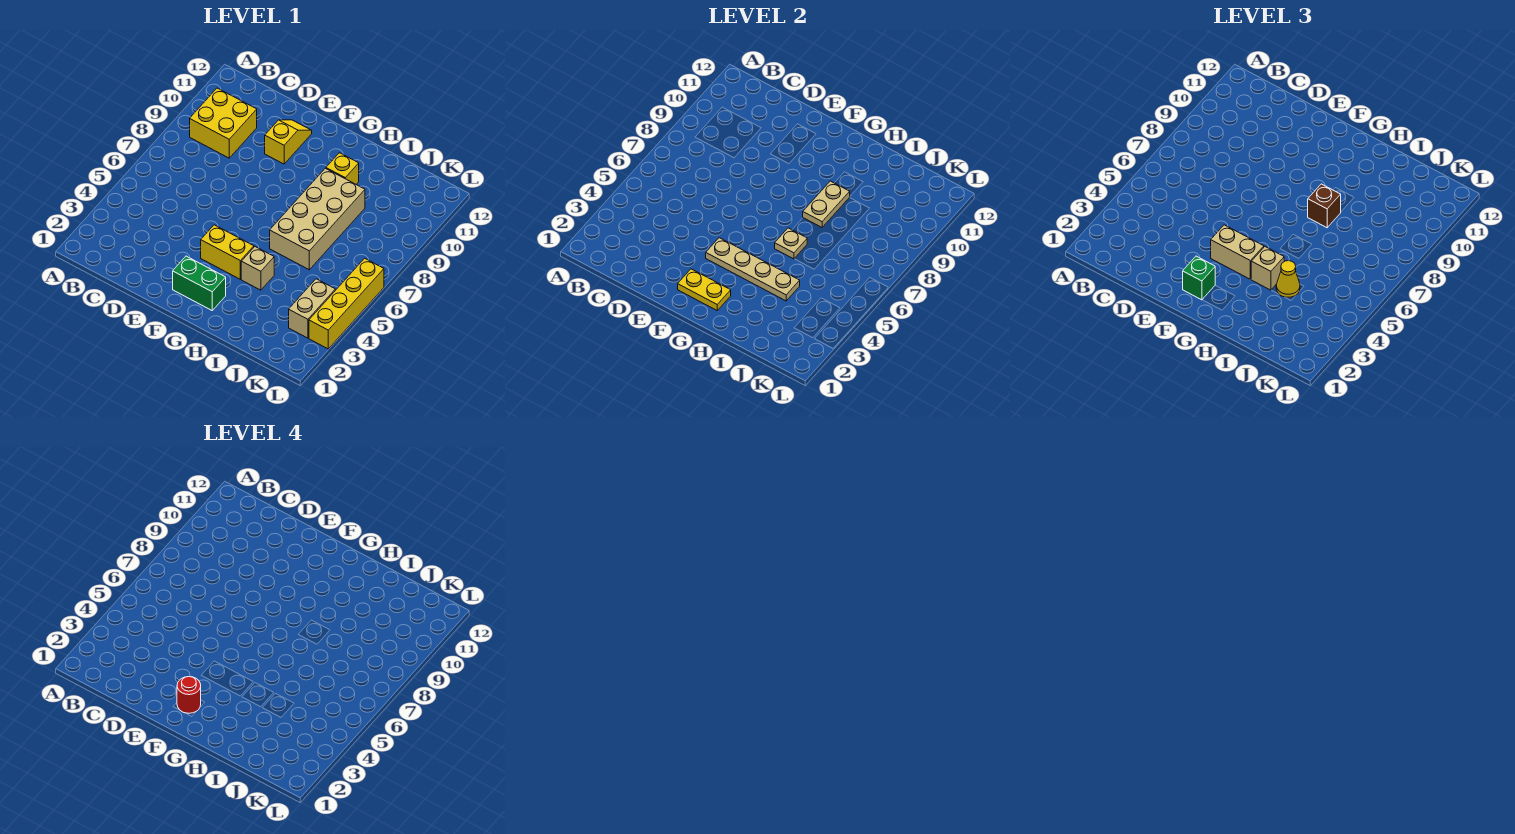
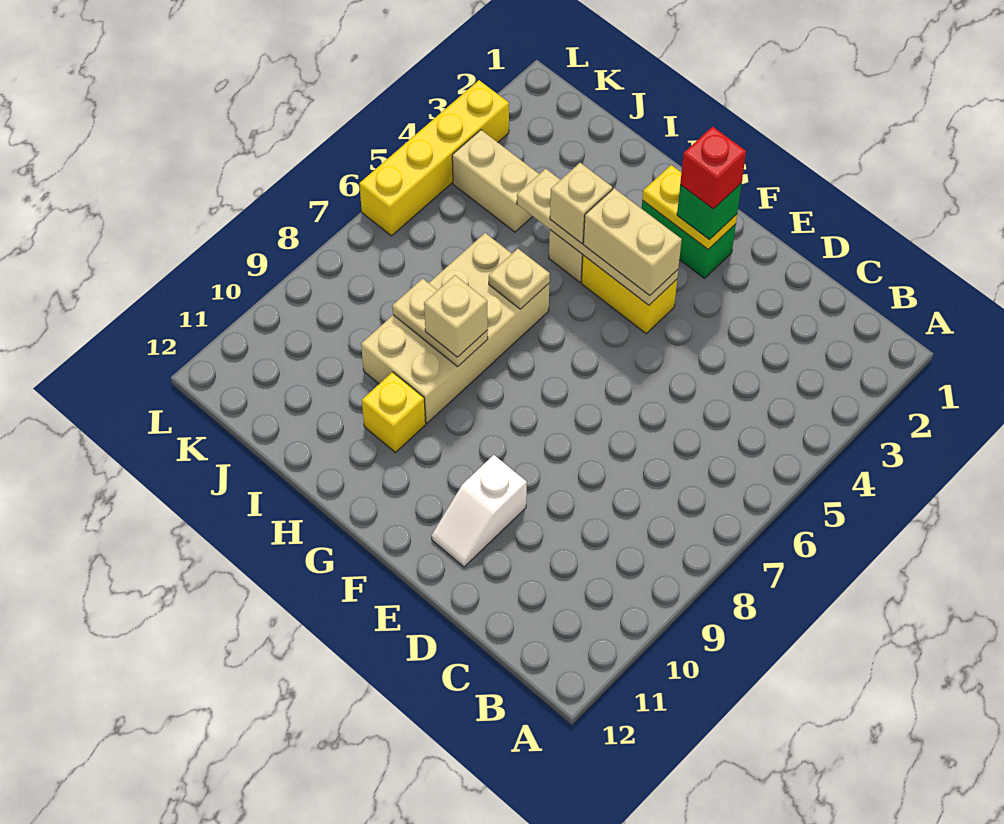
yellow 2x2 brick [190,88,257,158] -> none
yellow 1x2 slope [265,120,312,164] -> white 1x2 slope [432,455,527,567]
red 1x1 round brick [177,677,201,713] -> red 1x1 brick [680,127,746,209]
tan 1x2 plate [803,181,850,227] -> tan 1x2 plate turned to [392,279,488,366]
brown 1x1 brick [1308,184,1341,228] -> tan 1x1 brick [424,275,488,357]
yellow 1x1 cone [1276,261,1300,297] -> none
tan 1x2 brick [289,279,335,338] -> tan 1x2 brick turned to [452,130,539,232]

